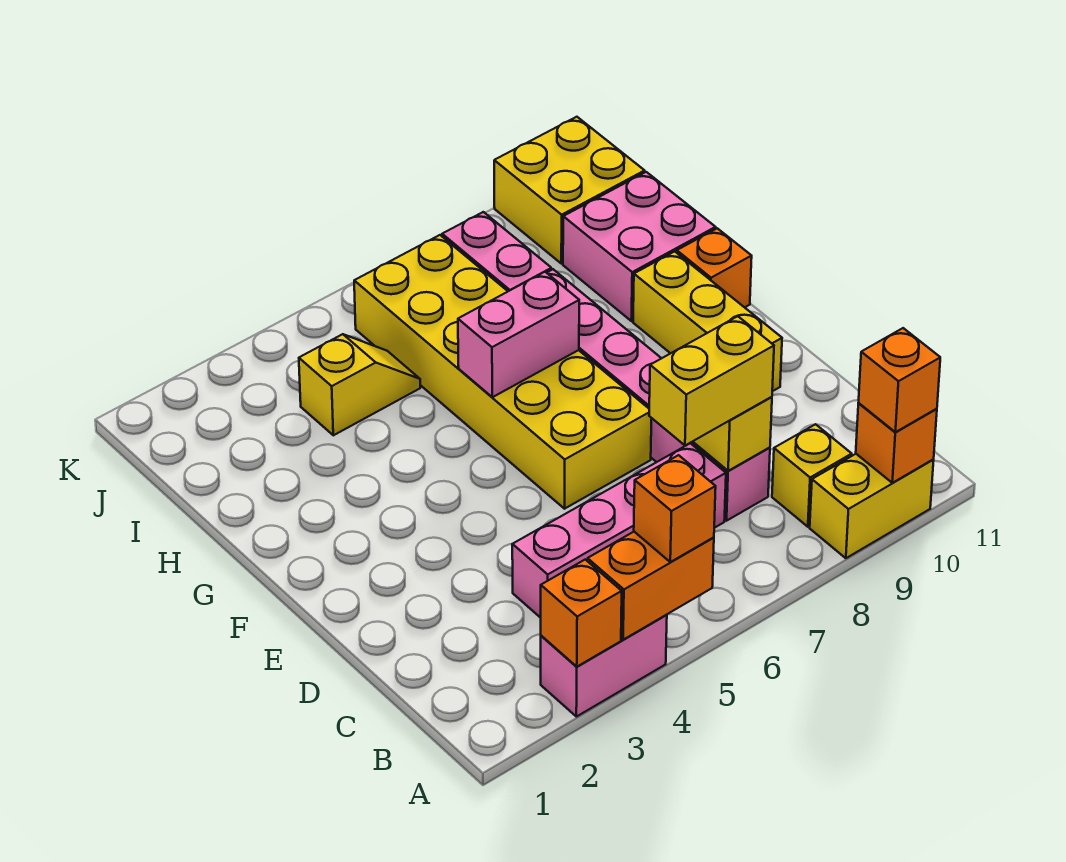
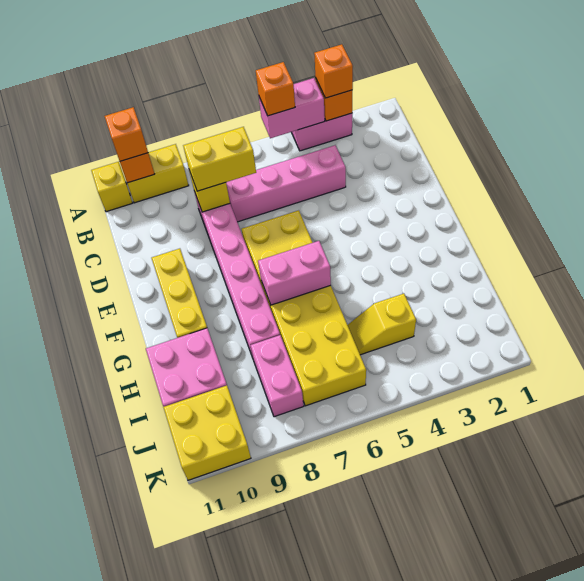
orange 1x2 brick [587,532,714,640] -> pink 1x2 brick [259,78,325,138]
yellow 1x1 brick [772,424,852,527] -> yellow 1x1 brick moved to [91,162,132,212]
orange 1x1 brick [677,228,752,307] -> orange 1x1 brick moved to [314,44,353,98]

